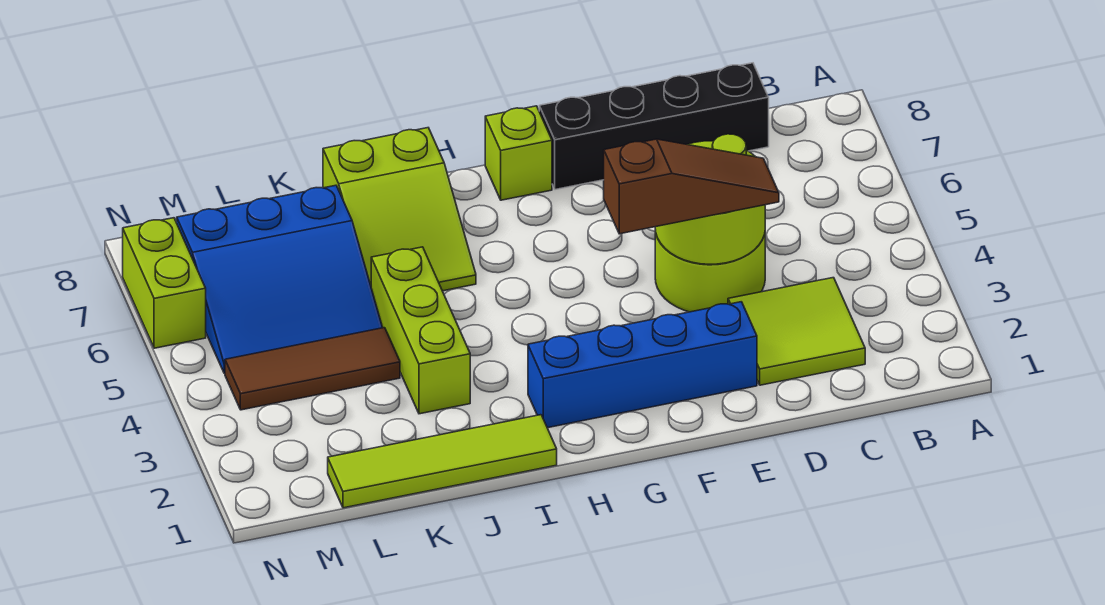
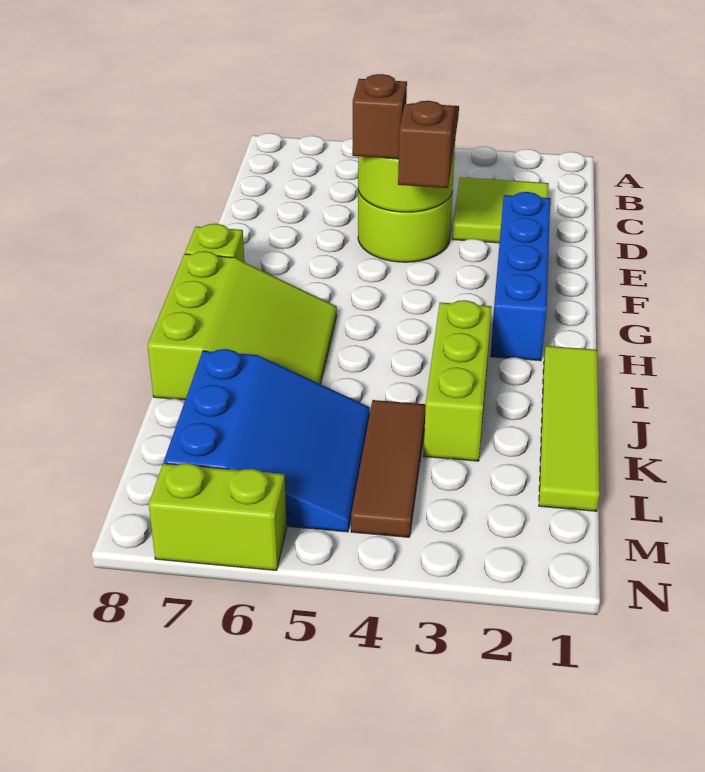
black 1x4 brick [539,63,769,190] -> none
none -> brown 1x1 brick [352,74,407,159]
lime 2x3 slope [323,128,476,291] -> lime 3x3 slope [148,251,337,400]
lime 1x3 brick [371,247,470,414] -> lime 1x3 brick turned to [424,300,491,461]

